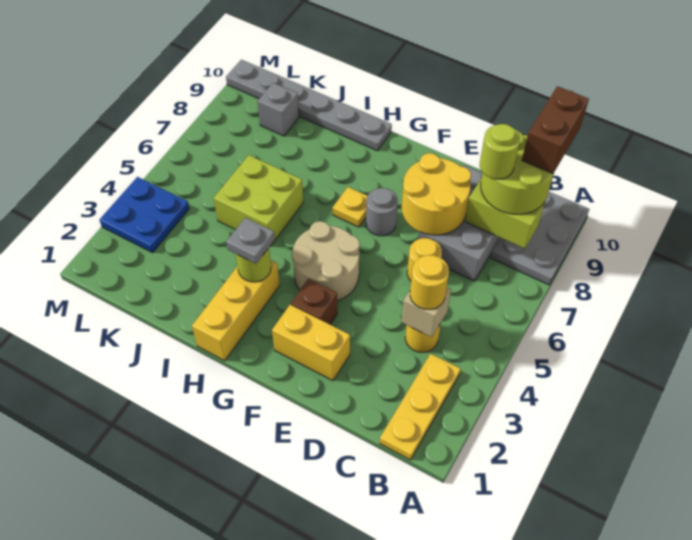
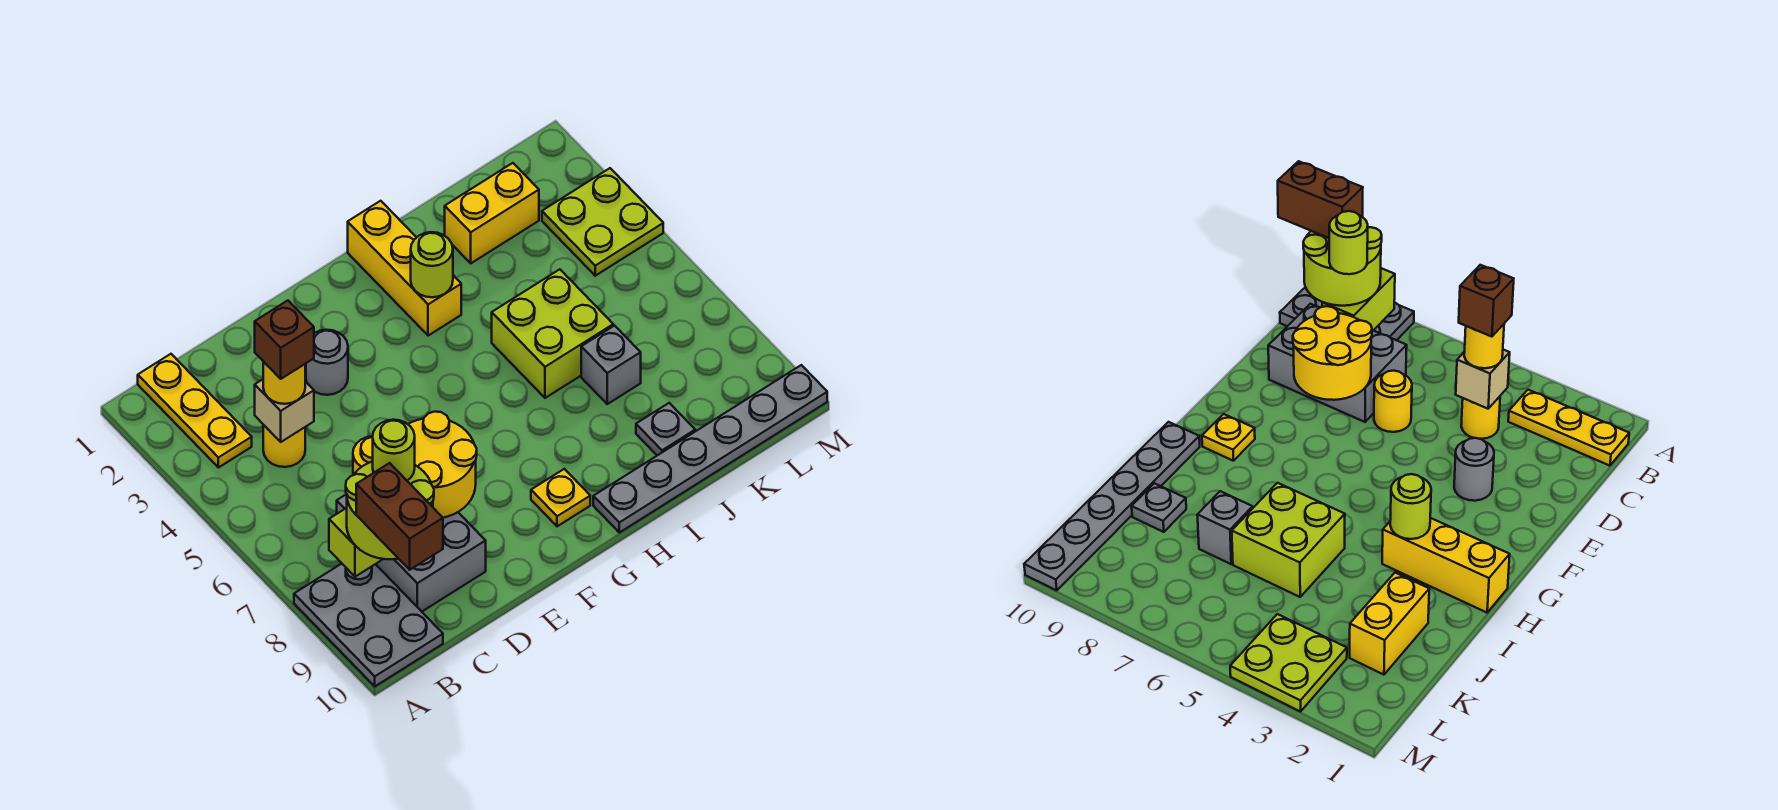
yellow 1x2 brick [272,305,350,381] -> yellow 1x2 brick moved to [445,163,539,263]
brown 1x1 brick [291,279,337,324] -> brown 1x1 brick moved to [255,301,314,379]
tan 2x2 round brick [292,221,360,301] -> none
grey 1x1 round brick [366,188,398,236] -> grey 1x1 round brick moved to [306,330,348,395]
yellow 1x1 plate [333,187,367,227] -> yellow 1x1 plate moved to [531,469,590,526]
grey 1x1 plate [226,218,275,264] -> grey 1x1 plate moved to [636,403,695,455]
grey 1x1 brick [257,83,299,136] -> grey 1x1 brick moved to [581,326,641,404]
blue 2x2 plate [99,177,189,253] -> lime 2x2 plate [542,168,663,276]

